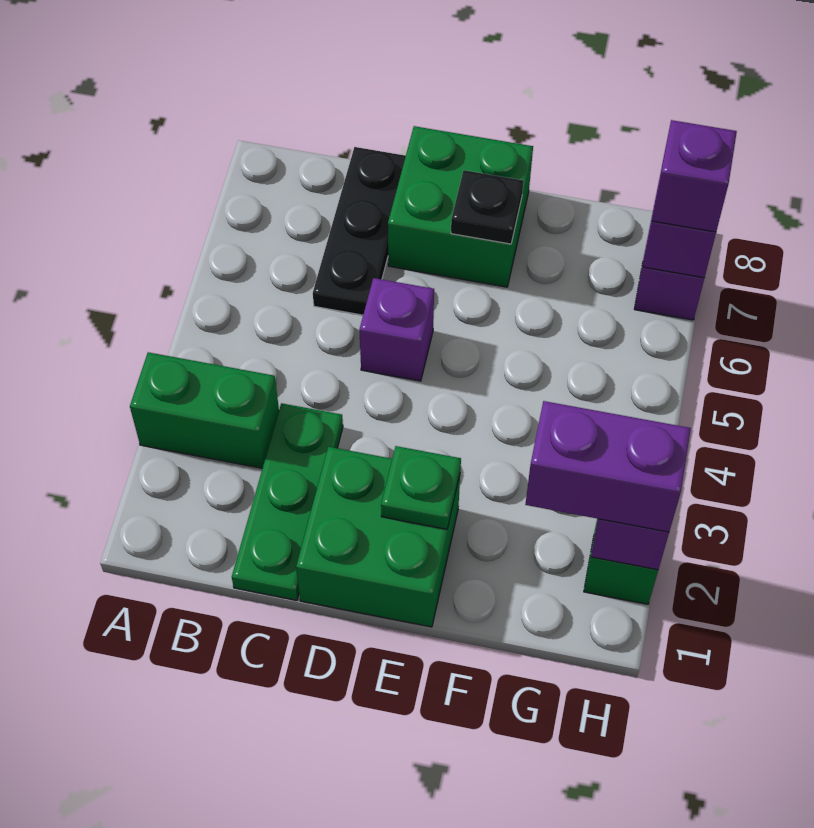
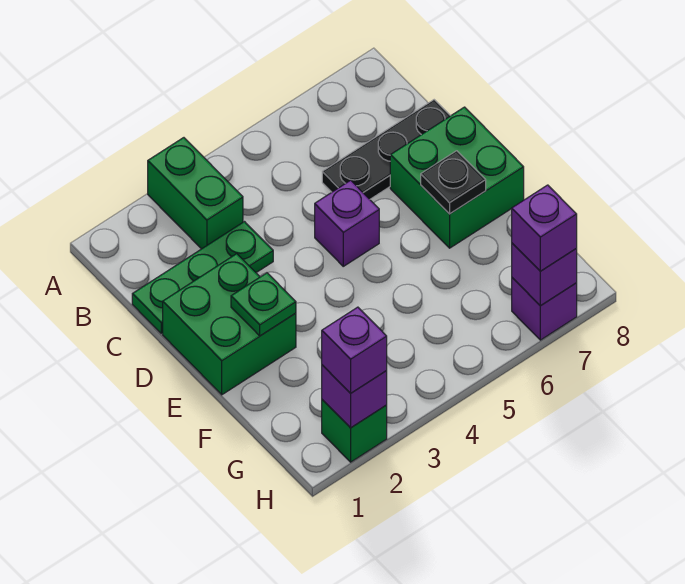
purple 1x2 brick [525,401,691,532] -> purple 1x1 brick [322,307,387,393]

